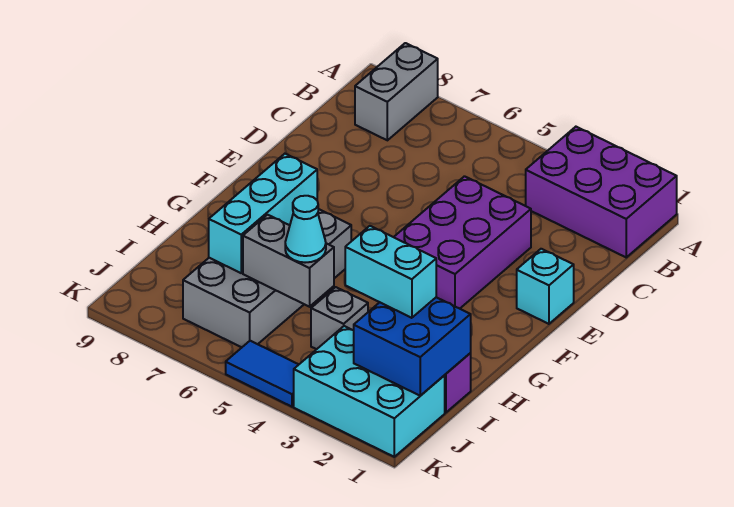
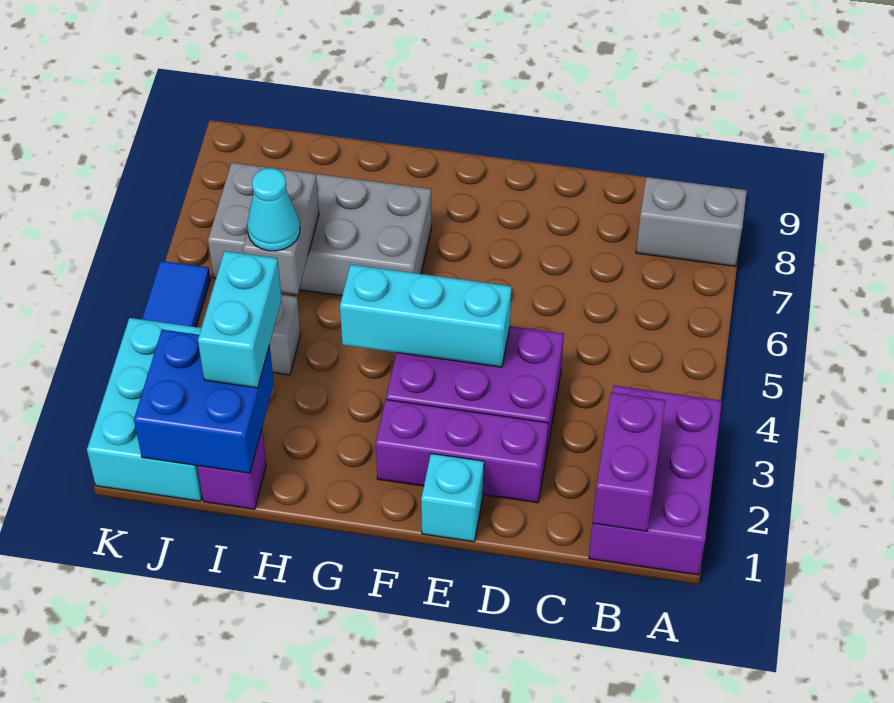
none -> purple 1x2 brick [593,392,666,531]
none -> purple 1x3 brick [376,400,548,503]
cyan 1x3 brick [209,154,317,273] -> cyan 1x3 brick moved to [340,264,512,367]

